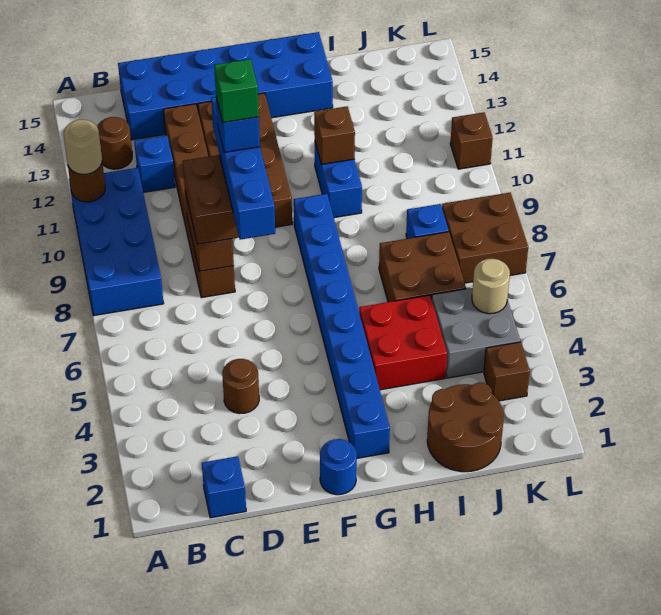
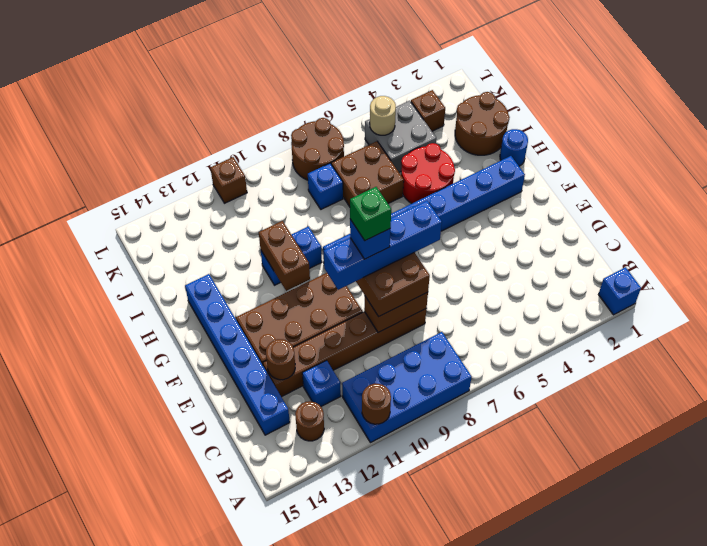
tan 1x1 round brick [64,120,102,174] -> none
blue 1x1 brick [202,456,246,518] -> blue 1x1 brick moved to [599,267,641,315]
blue 2x6 brick [118,32,333,140] -> blue 1x6 brick [185,274,290,435]
brown 1x1 round brick [222,359,259,414] -> brown 1x1 round brick moved to [266,339,295,380]
blue 1x1 round brick [320,439,357,495] -> blue 1x1 round brick moved to [500,129,528,166]
red 2x2 brick [359,295,447,390] -> red 2x2 round brick [401,143,455,204]
brown 1x1 brick [314,106,355,165] -> brown 1x2 brick [259,221,310,291]
brown 2x2 brick [442,193,528,283] -> brown 2x2 round brick [291,118,344,180]

